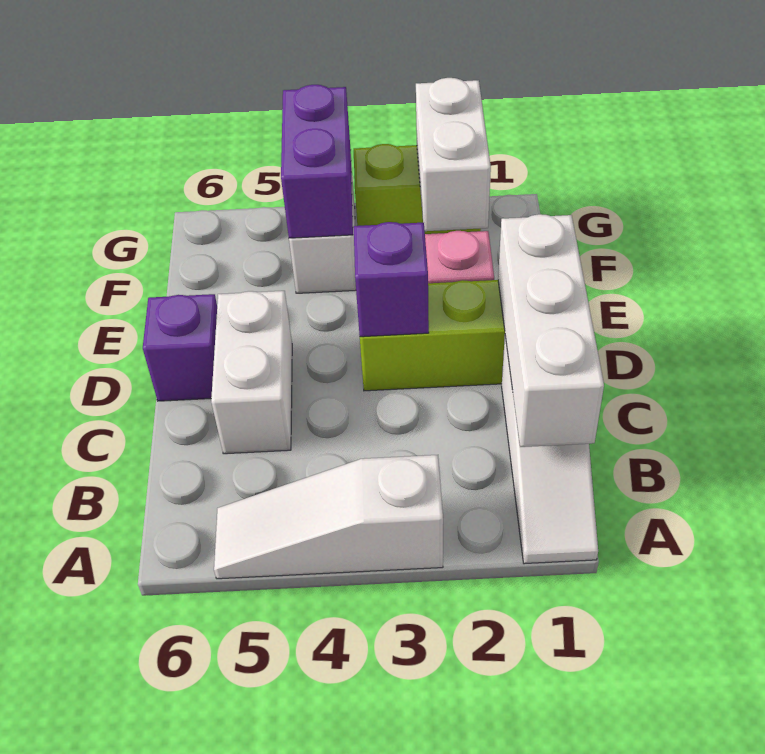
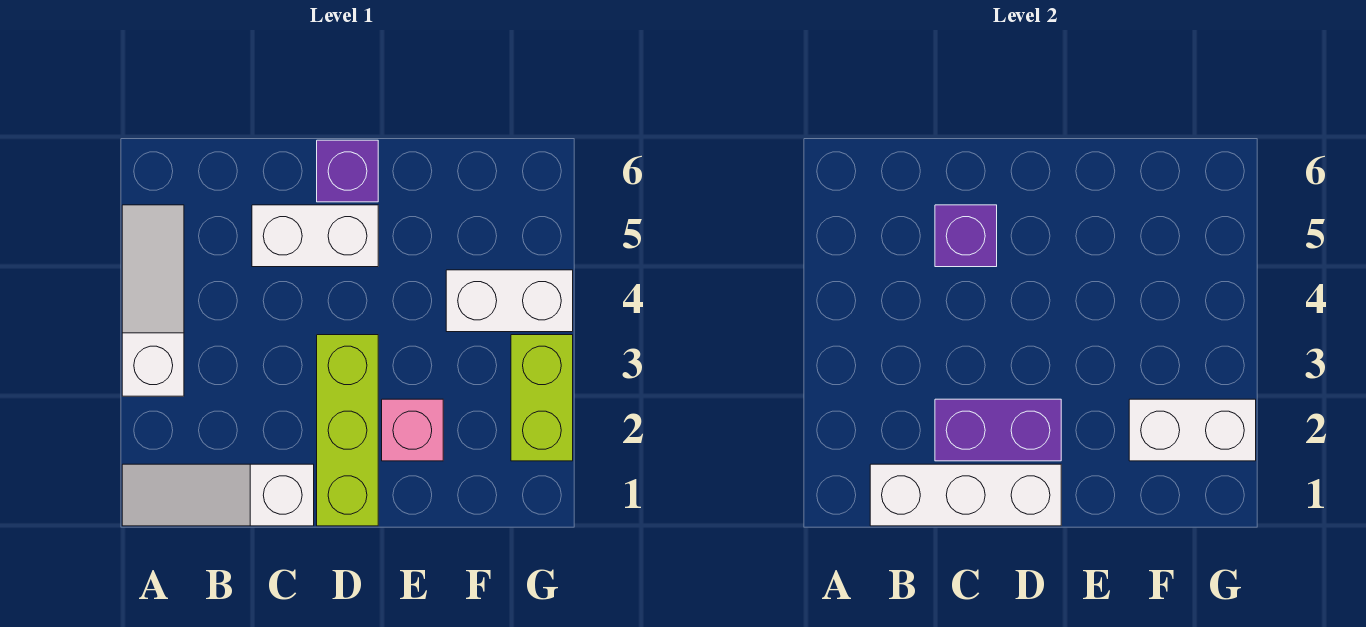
purple 1x1 brick [354,222,429,337] -> purple 1x1 brick moved to [935,205,997,267]
purple 1x2 brick [281,85,353,238] -> purple 1x2 brick moved to [935,399,1061,461]

